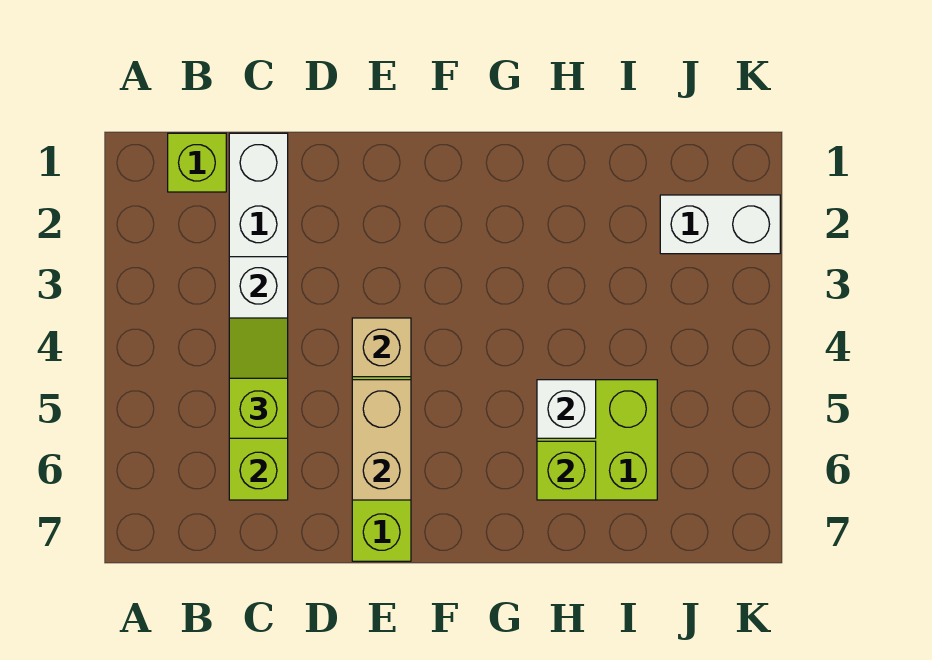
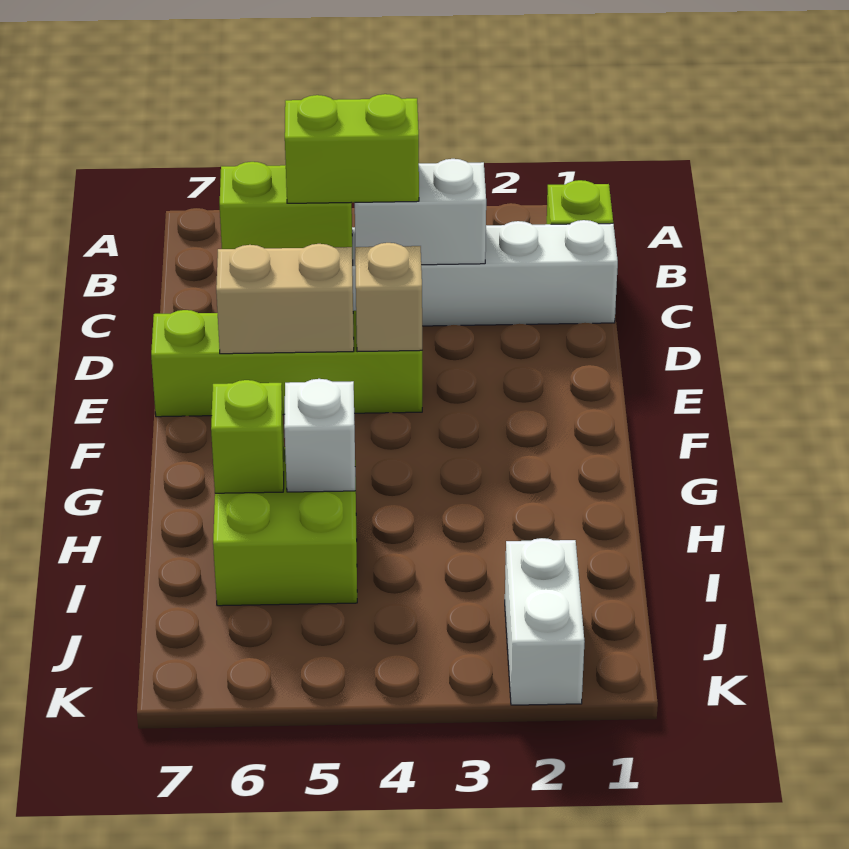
lime 1x2 slope [229,318,288,438] -> lime 1x2 brick [285,94,419,203]

